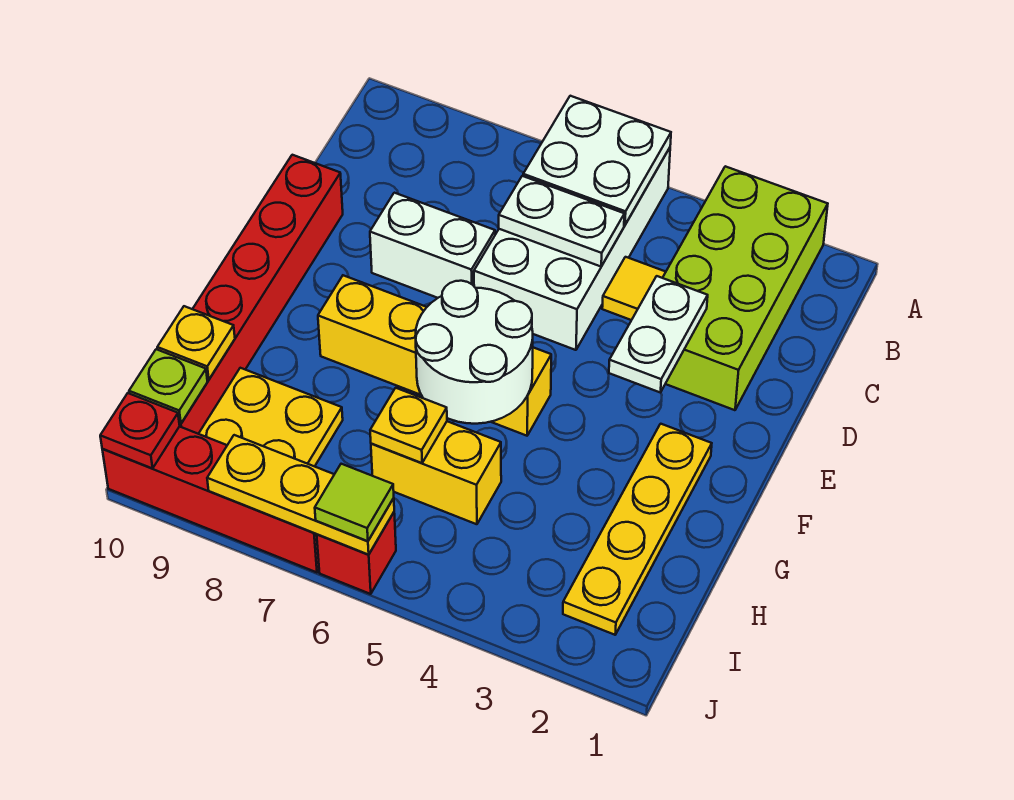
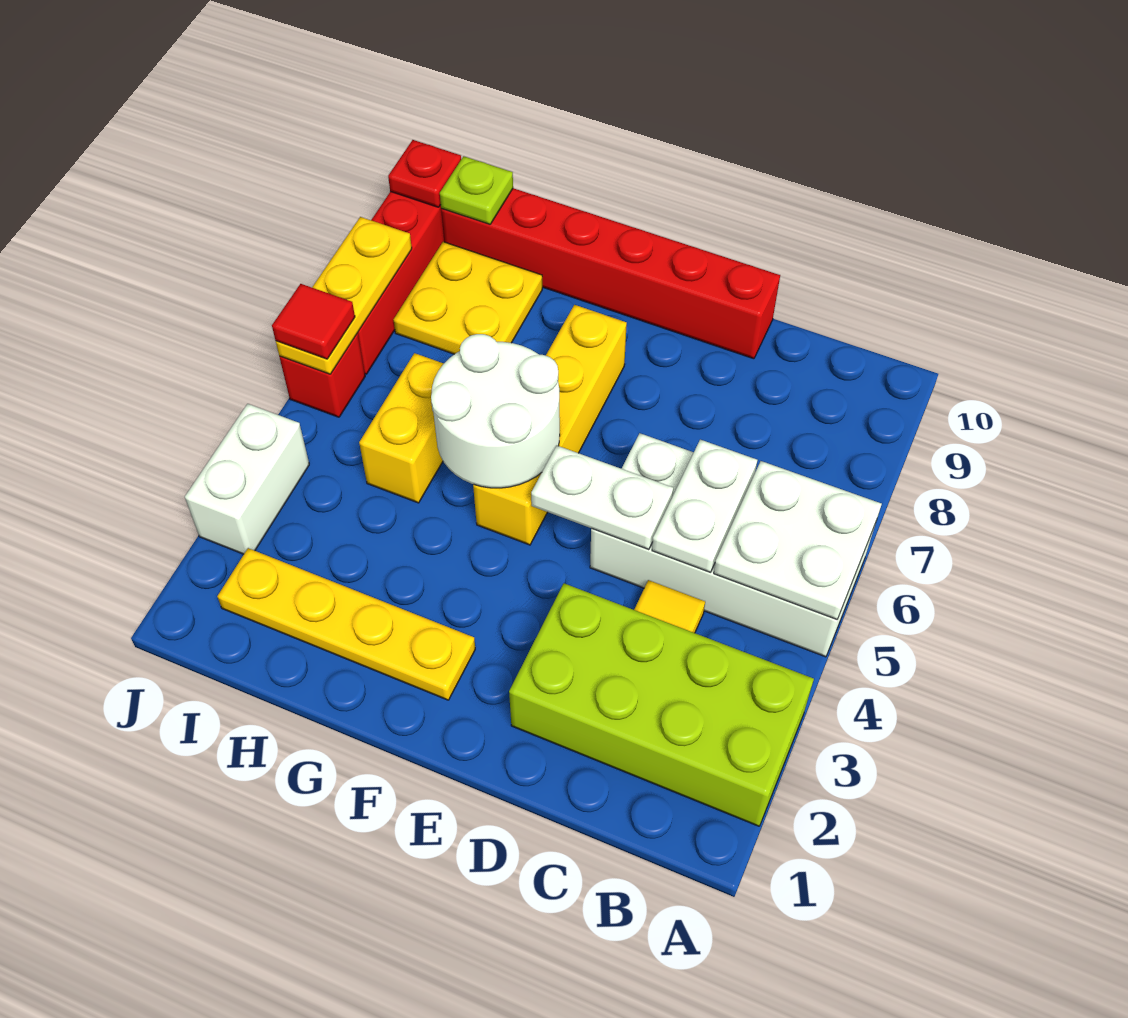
white 1x2 plate [609,276,708,393] -> white 1x2 plate moved to [531,445,673,550]
white 1x2 brick [370,193,495,298] -> white 1x2 brick moved to [185,404,309,554]
yellow 1x1 plate [370,388,447,463] -> none
yellow 1x1 plate [157,306,235,380] -> none
lime 1x1 tile [315,464,394,541] -> red 1x1 tile [272,284,355,359]

